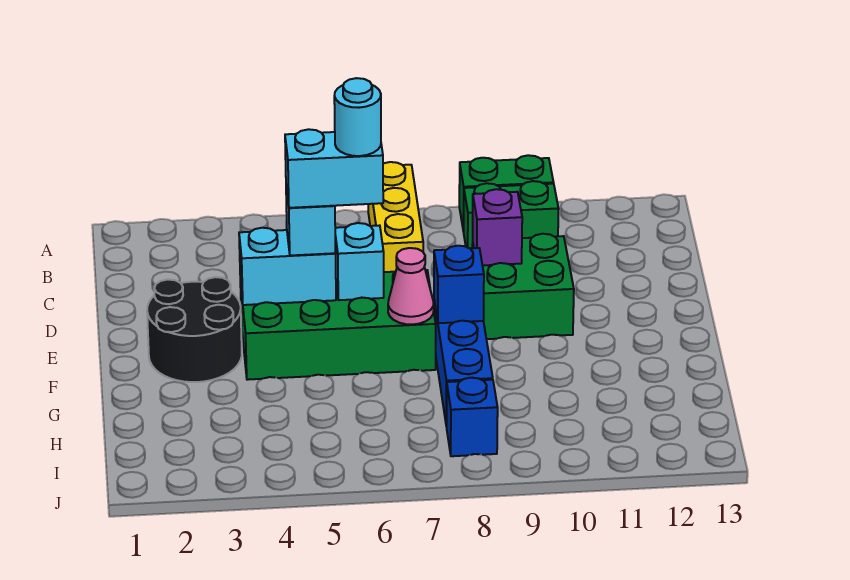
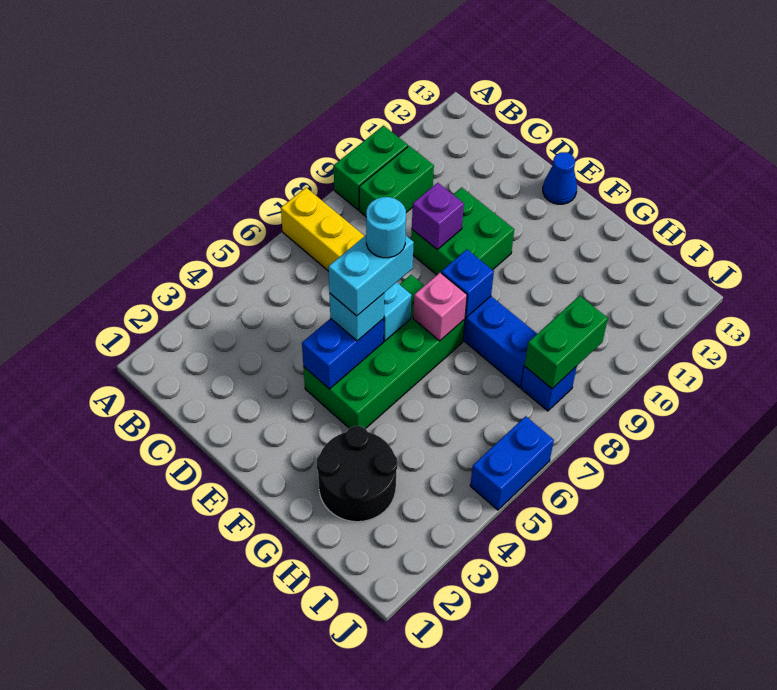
black 2x2 round brick [147,277,242,382] -> black 2x2 round brick moved to [317,426,398,522]
cyan 1x2 brick [239,228,336,305] -> blue 1x2 brick [302,318,384,389]
none -> blue 1x1 cone [543,152,577,204]
pink 1x1 cone [388,248,434,325] -> pink 1x1 brick [413,273,467,341]
none -> green 1x2 brick [524,296,608,388]
none -> blue 1x2 brick [470,416,554,510]

